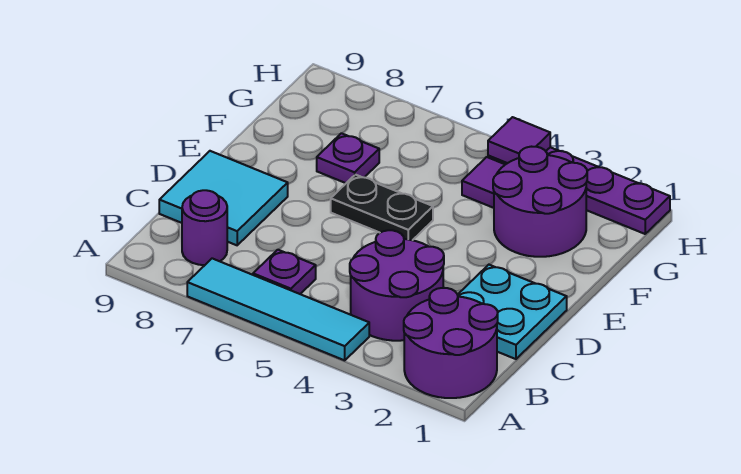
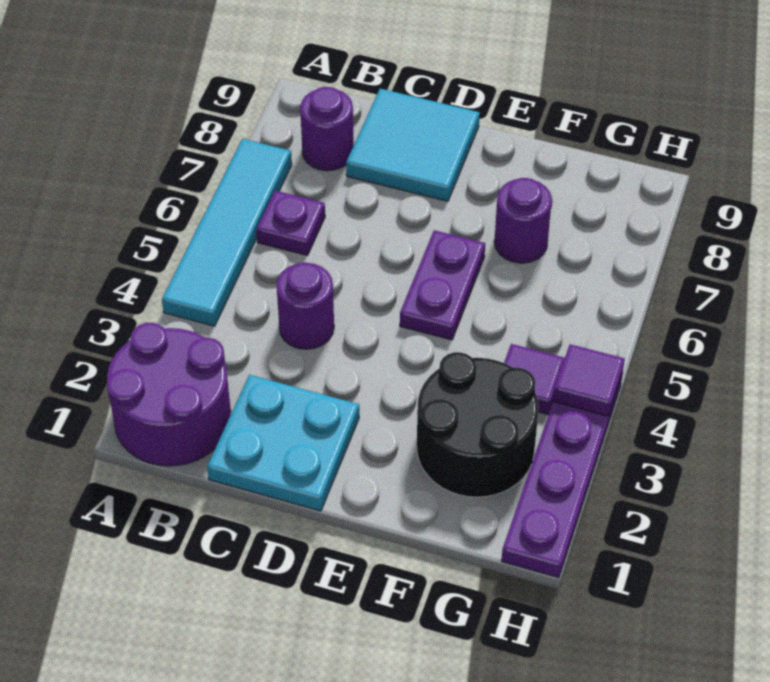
purple 2x2 round brick [350,230,444,341] -> purple 1x1 round brick [277,263,334,349]
black 1x2 plate [331,175,433,240] -> purple 1x2 plate [400,230,485,340]
purple 2x2 round brick [493,147,587,257] -> black 2x2 round brick [417,352,539,497]
purple 1x1 plate [317,133,379,183] -> purple 1x1 round brick [494,178,552,263]

